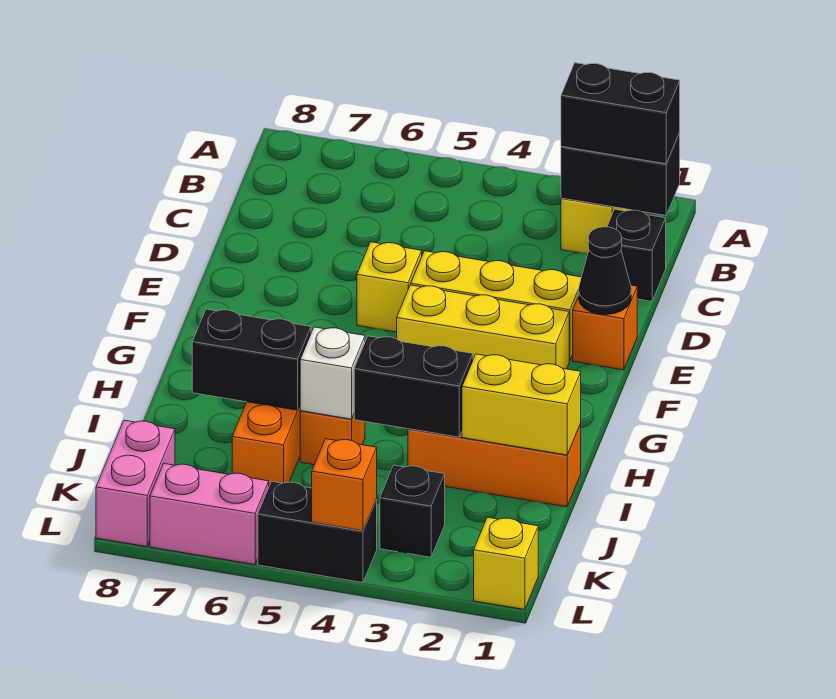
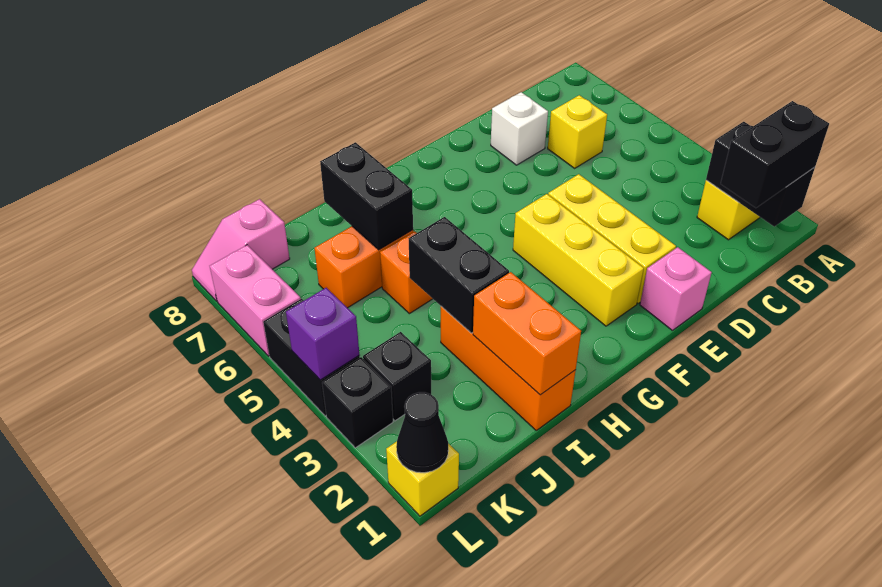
black 1x2 brick [561,63,680,164] -> black 1x2 brick turned to [721,101,829,208]
black 1x1 brick [607,209,666,301] -> black 1x1 brick moved to [322,357,393,448]
orange 1x1 brick [573,285,637,370] -> pink 1x1 brick [640,247,712,330]
black 1x1 cone [578,227,631,315] -> black 1x1 cone moved to [396,392,448,473]
yellow 1x1 brick [357,242,422,332] -> yellow 1x1 brick moved to [548,95,607,168]
yellow 1x2 brick [462,354,581,455] -> orange 1x2 brick [473,272,581,395]
white 1x1 brick [300,327,365,419] -> white 1x1 brick moved to [491,92,548,165]
pink 1x2 brick [96,420,175,547] -> pink 1x2 slope [192,199,290,301]
orange 1x1 brick [312,439,377,531] -> purple 1x1 brick [286,288,359,380]

